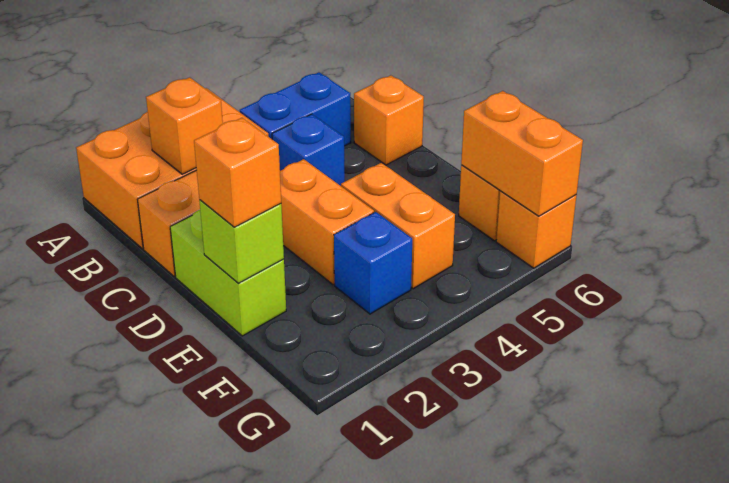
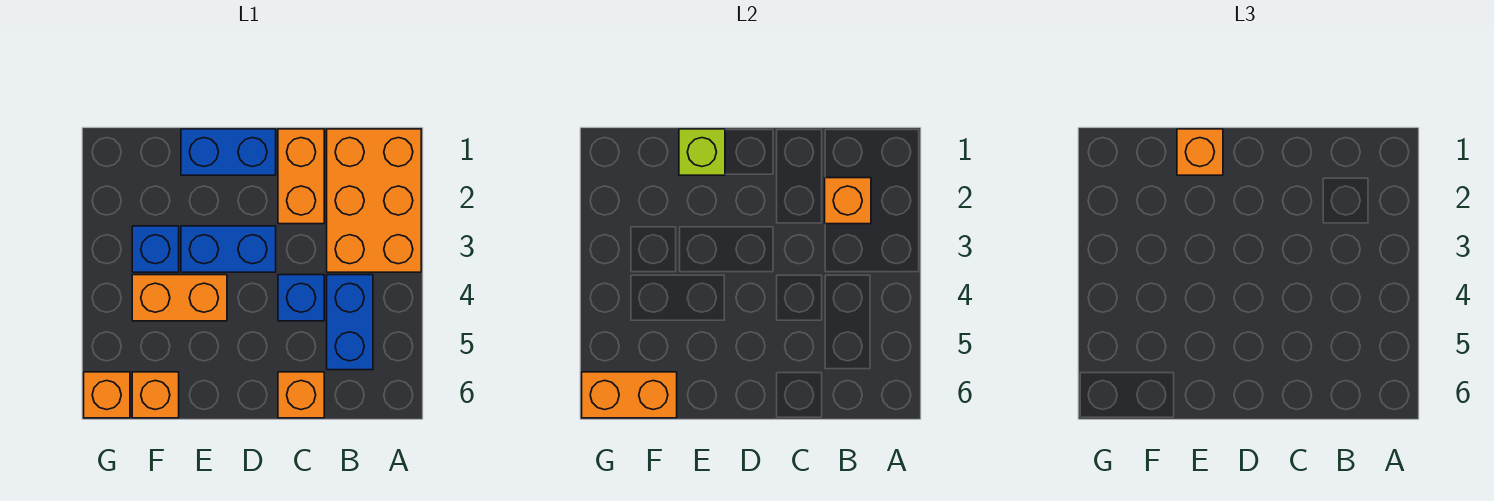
lime 1x2 brick [170,210,286,336] -> blue 1x2 brick [181,129,276,175]
orange 1x2 brick [280,159,374,285] -> blue 1x2 brick [181,226,276,272]

